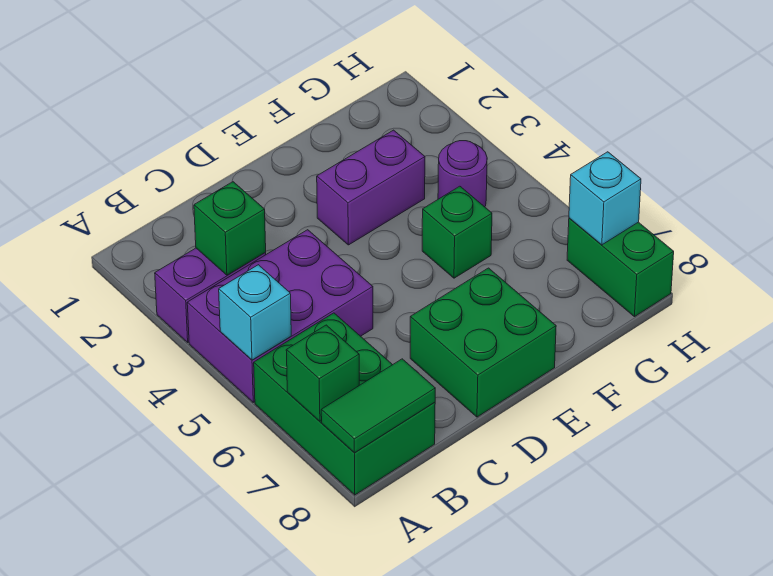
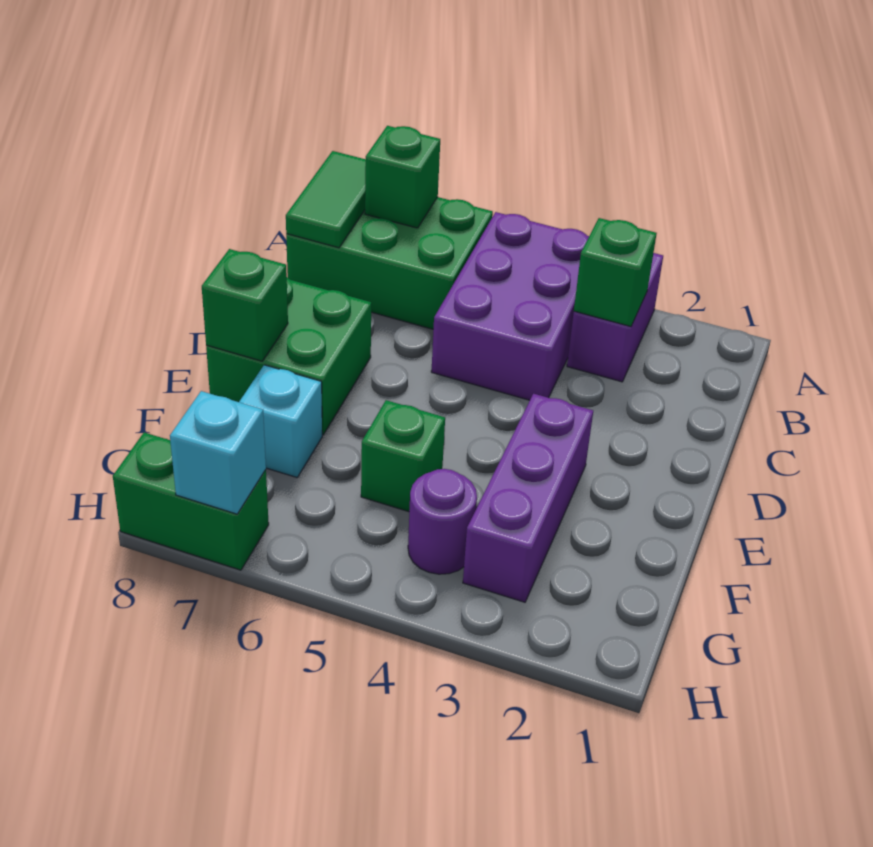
cyan 1x1 brick [219,265,291,360] -> cyan 1x1 brick moved to [239,365,322,477]
purple 1x2 brick [317,130,425,245] -> purple 1x3 brick [463,394,593,602]
none -> green 1x1 brick [202,249,288,361]

